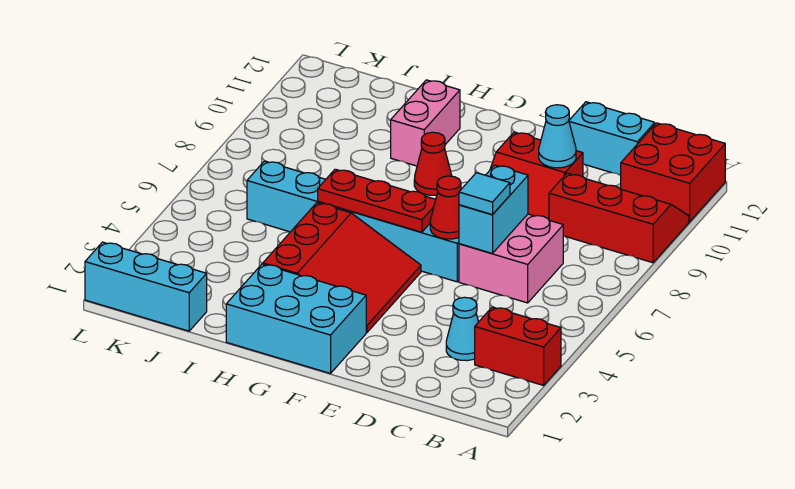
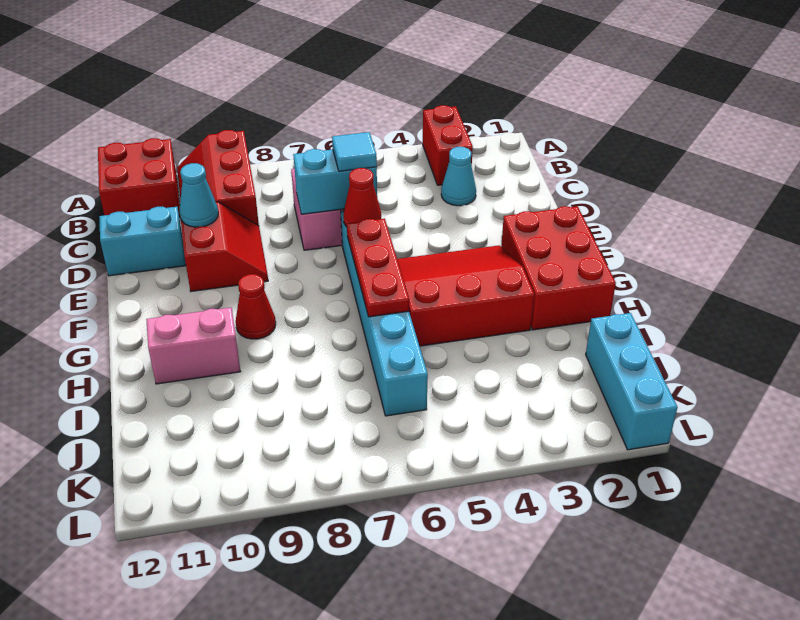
cyan 1x2 brick [569,102,655,175] -> cyan 1x2 brick turned to [99,207,186,276]
cyan 2x3 brick [226,264,366,374] -> red 2x3 brick [501,206,616,330]

